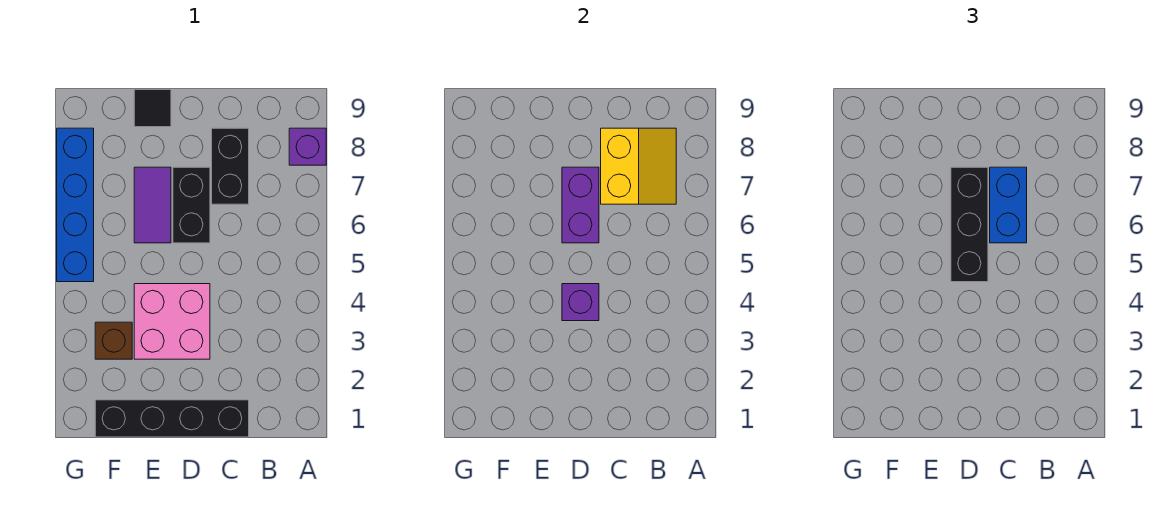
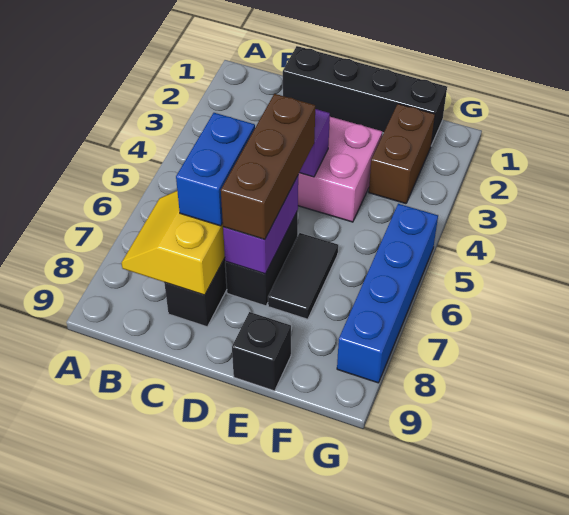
purple 1x1 brick [289,128,326,165] -> none
black 1x3 brick [951,167,988,282] -> brown 1x3 brick [221,94,315,240]
purple 1x2 tile [134,167,171,243] -> black 1x2 tile [268,233,338,319]
black 1x1 tile [134,90,171,127] -> black 1x1 brick [232,312,291,391]
brown 1x1 brick [95,322,132,359] -> brown 1x2 brick [369,104,435,204]

